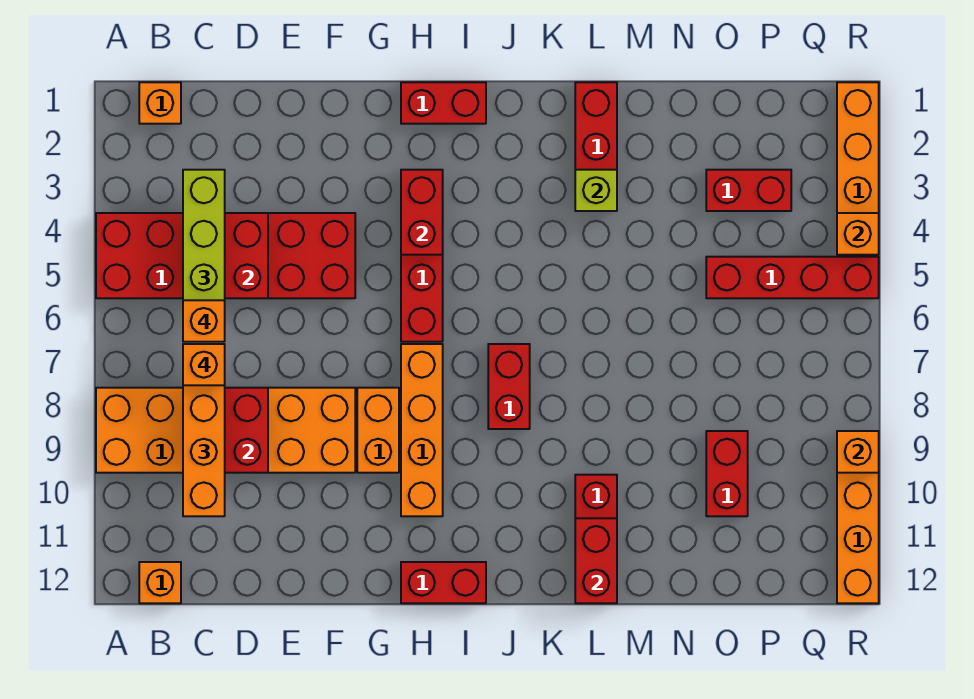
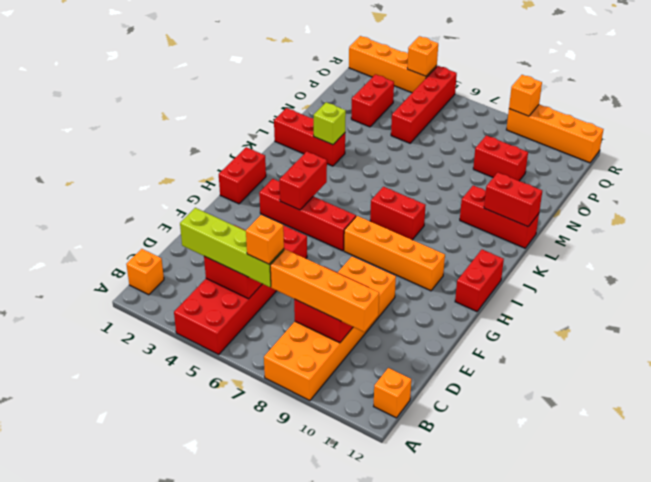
orange 1x1 brick [183,344,225,385] -> none
orange 1x2 brick [357,388,399,473] -> none
red 1x2 brick [401,170,443,255] -> red 1x2 brick turned to [279,151,327,210]

